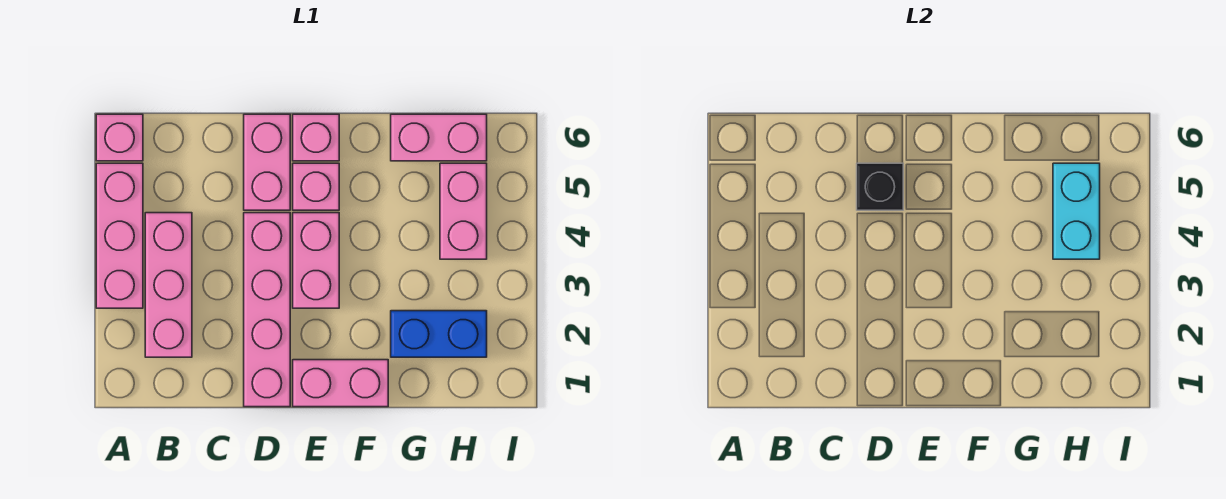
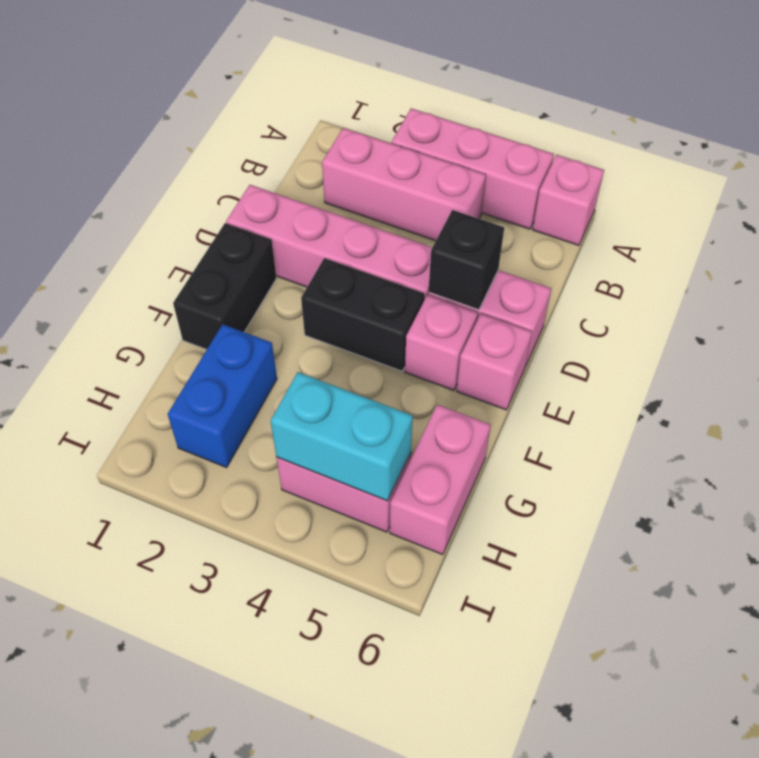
pink 1x2 brick [293,360,388,407] -> black 1x2 brick [173,223,276,350]
pink 1x2 brick [293,213,339,308] -> black 1x2 brick [301,258,425,371]

